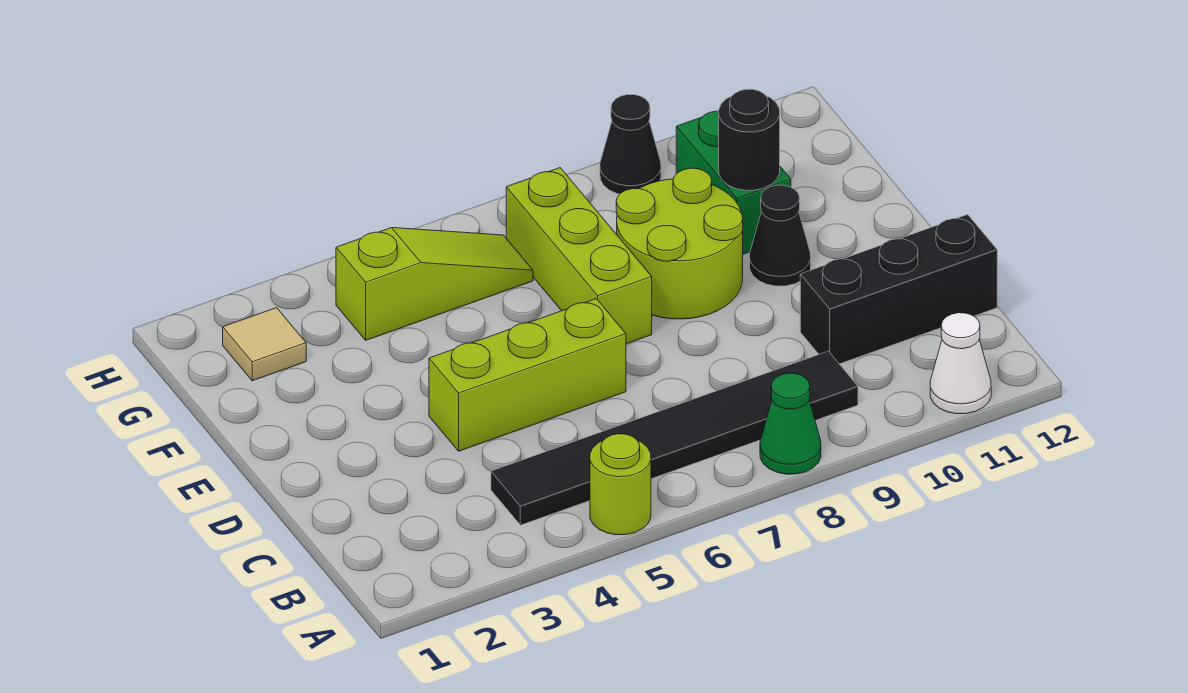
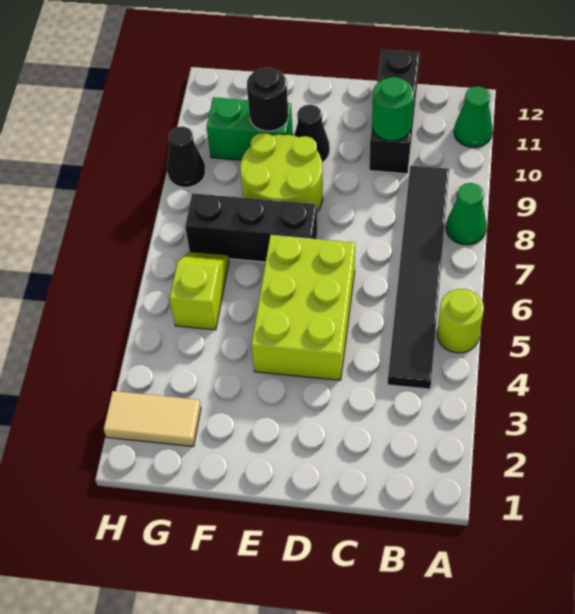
white 1x1 cone [930,313,991,414] -> green 1x1 cone [454,86,493,147]
none -> green 1x1 round brick [372,77,414,141]
lime 1x3 brick [429,299,626,451] -> lime 2x3 brick [251,235,355,380]
lime 1x3 brick [506,168,652,344] -> black 1x3 brick [185,193,318,262]
tan 1x1 tile [223,308,306,381] -> tan 1x2 tile [104,391,201,446]
lime 1x3 slope [336,228,533,340] -> lime 1x2 slope [170,252,229,330]

